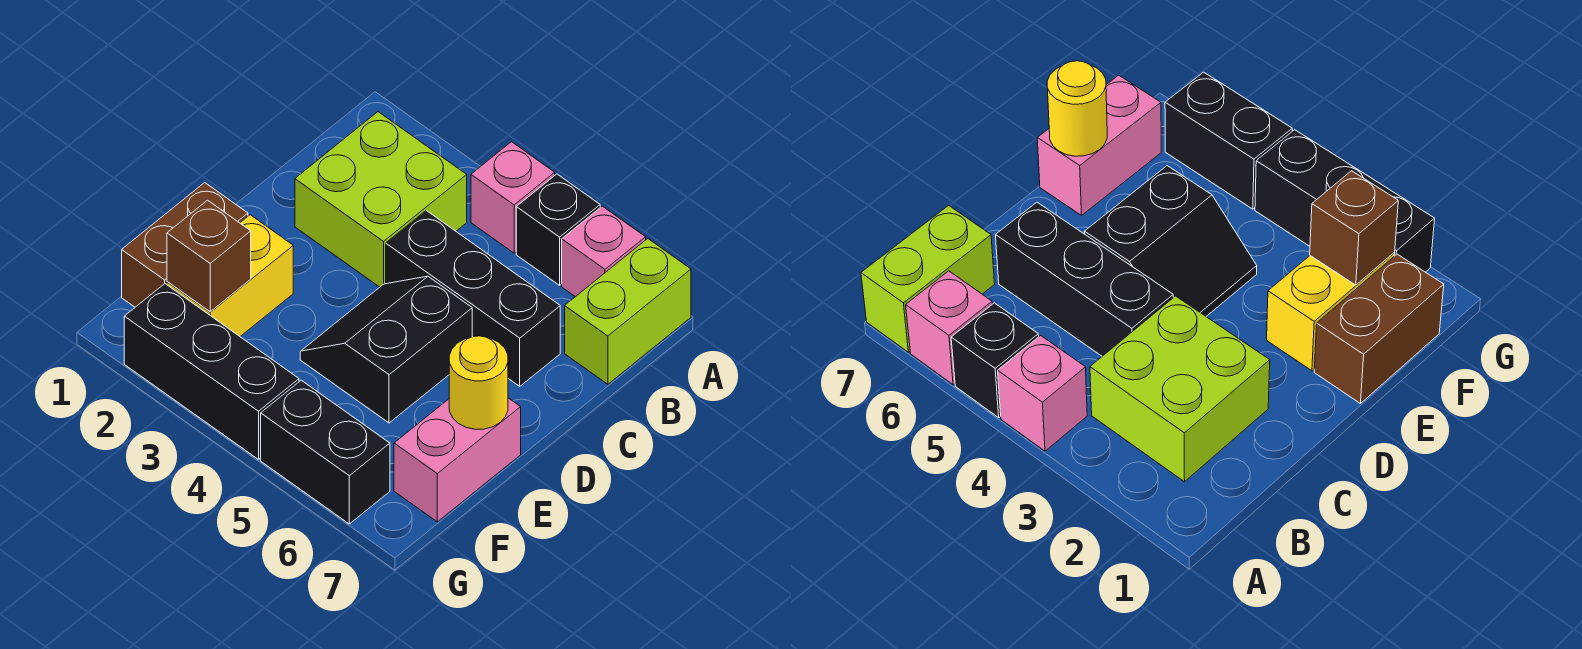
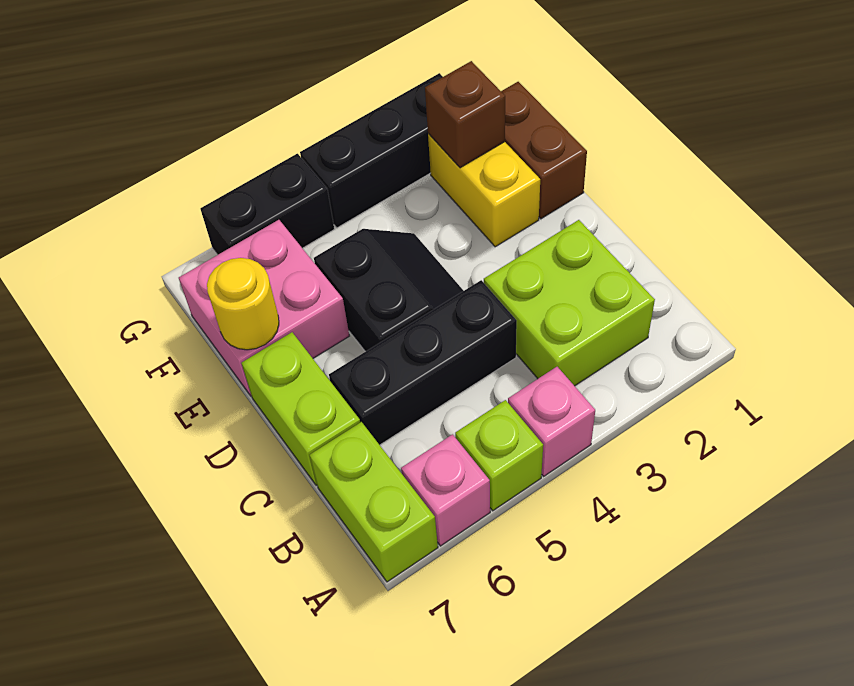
black 1x1 brick [516,174,600,285] -> lime 1x1 brick [455,400,543,511]
none -> lime 1x2 brick [242,332,360,485]
pink 1x2 brick [394,398,521,522] -> pink 2x2 brick [179,220,349,396]

